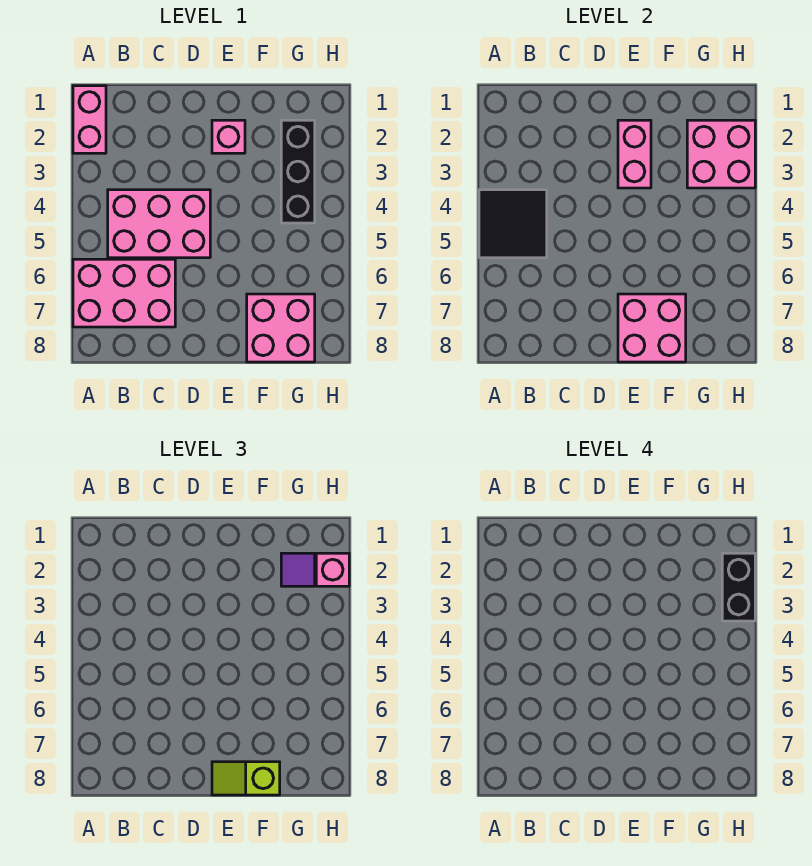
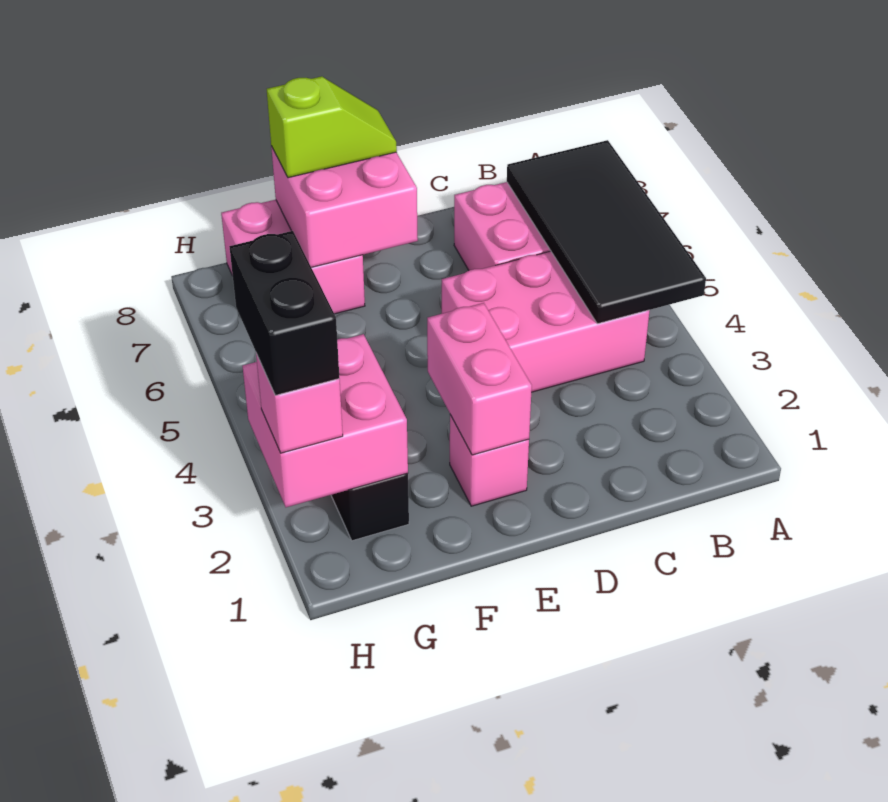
pink 1x2 brick [73,86,106,153] -> none
black 2x2 tile [479,190,547,258] -> black 2x4 tile [507,140,706,324]
purple 1x1 tile [281,553,315,586] -> none

